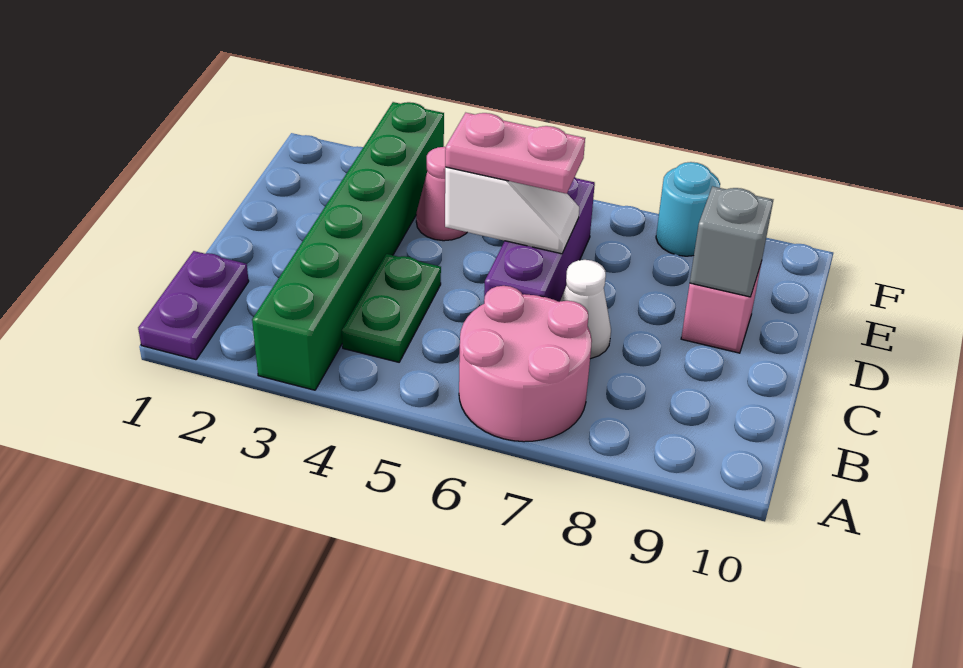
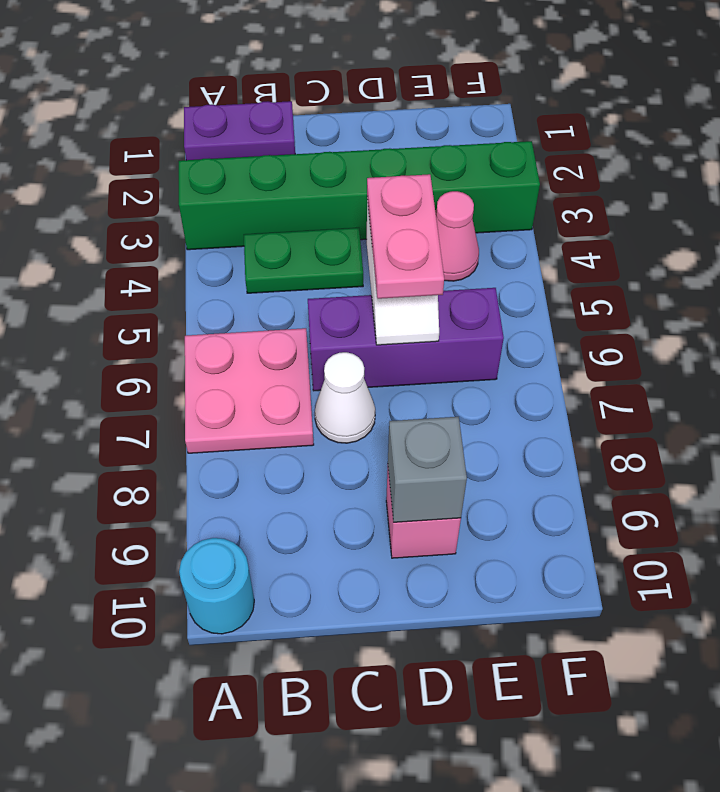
pink 2x2 round brick [459,286,592,442] -> pink 2x2 plate [185,328,314,453]
cyan 1x1 round brick [656,162,720,256] -> cyan 1x1 round brick moved to [179,538,254,634]

